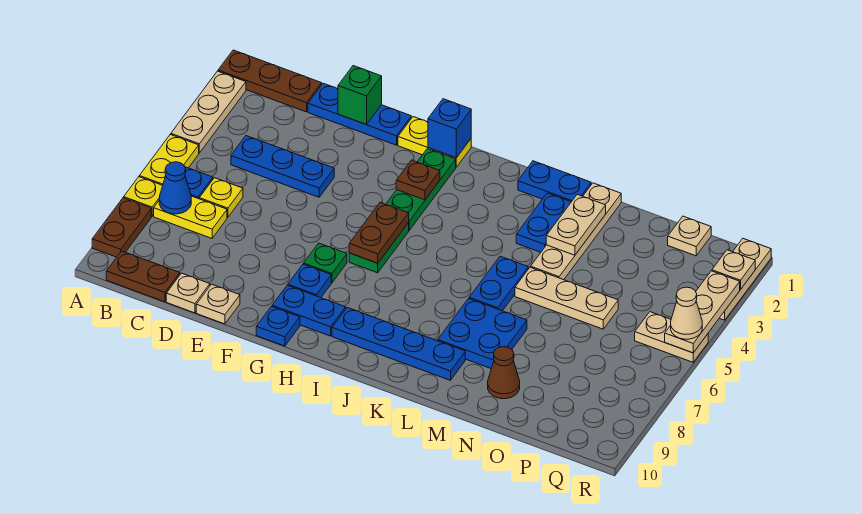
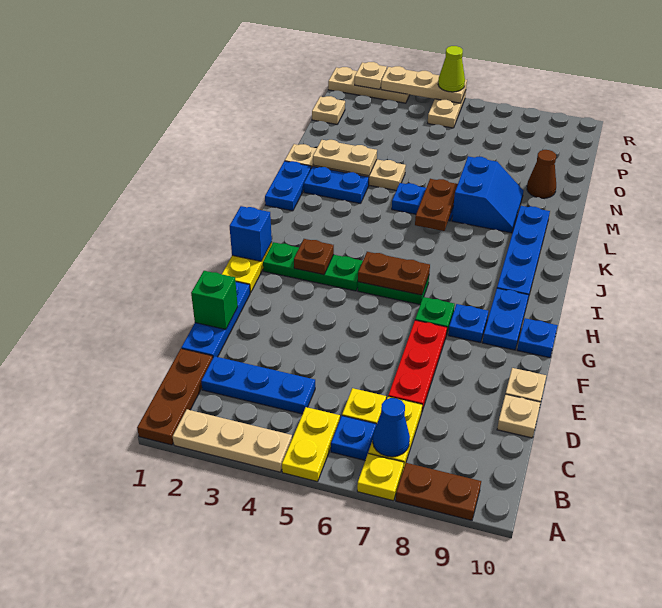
yellow 1x2 plate [139,135,199,185] -> yellow 1x2 plate turned to [282,407,340,482]
brown 1x2 plate [106,251,180,302] -> brown 1x2 plate moved to [415,179,458,231]
blue 1x3 plate [231,136,334,197] -> blue 1x3 plate turned to [201,356,315,414]
none -> red 1x3 plate [388,320,447,411]
blue 2x2 plate [438,299,527,368] -> blue 2x2 slope [452,156,523,233]
tan 1x3 plate [515,267,618,329] -> none
tan 1x1 cone [671,287,702,339] -> lime 1x1 cone [438,46,465,92]

